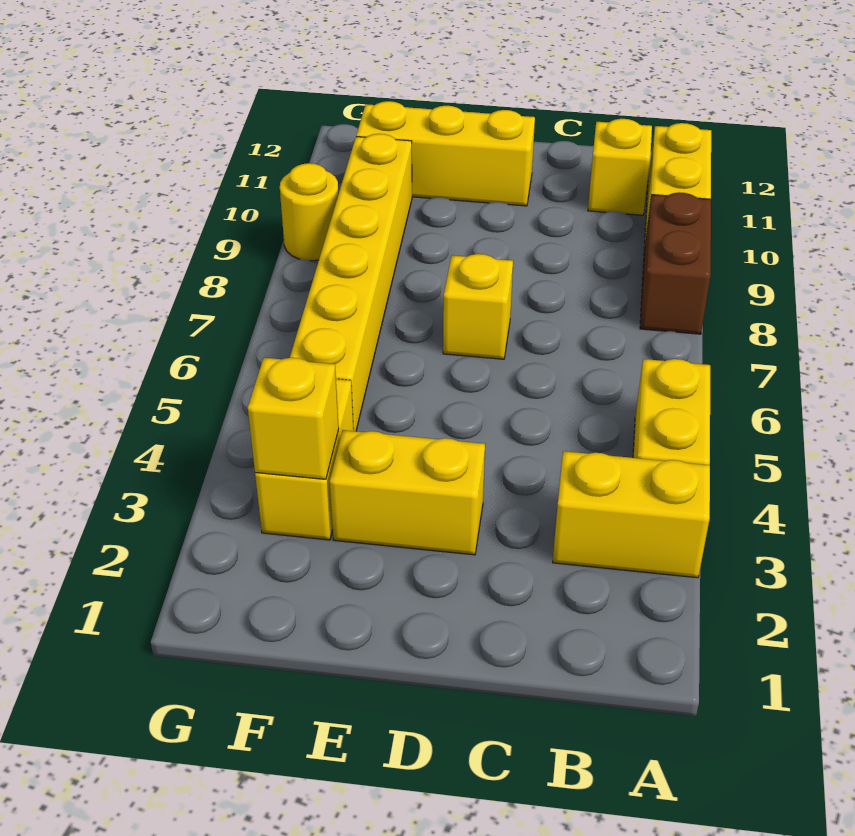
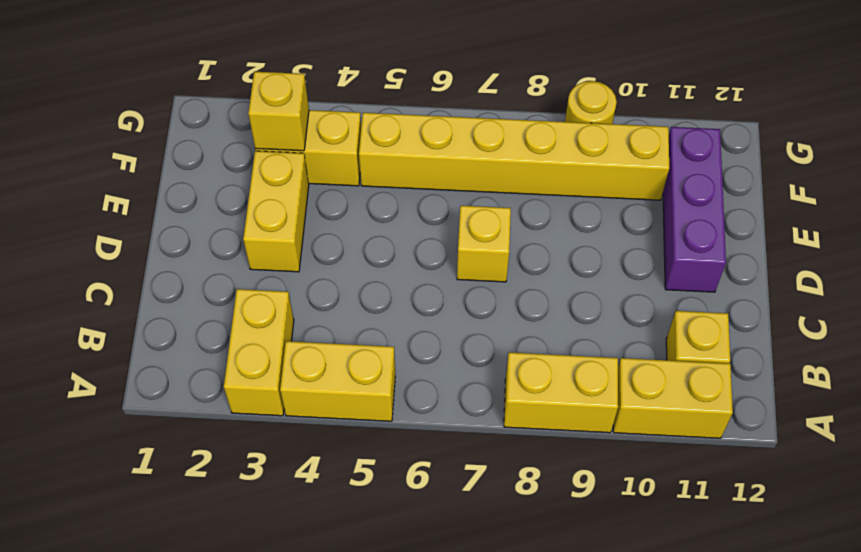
brown 1x2 brick [640,192,711,334] -> yellow 1x2 brick [504,352,618,433]
yellow 1x3 brick [356,101,535,206] -> purple 1x3 brick [663,127,726,292]

